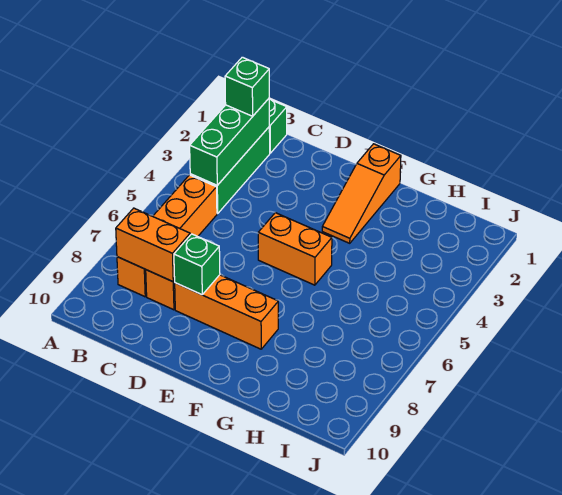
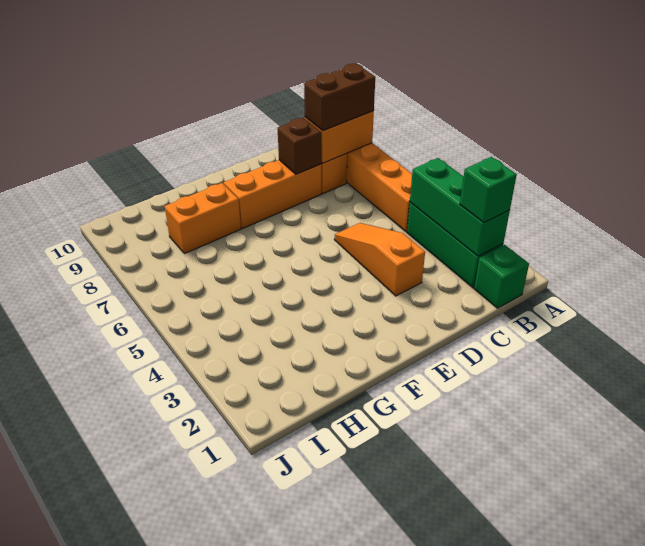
none -> brown 1x2 brick [304,64,375,131]
green 1x1 brick [174,234,220,295] -> brown 1x1 brick [278,118,321,174]
orange 1x2 brick [258,213,332,285] -> orange 1x2 brick moved to [165,183,241,254]
orange 1x3 slope [322,144,401,243] -> orange 1x3 slope moved to [334,223,425,296]

